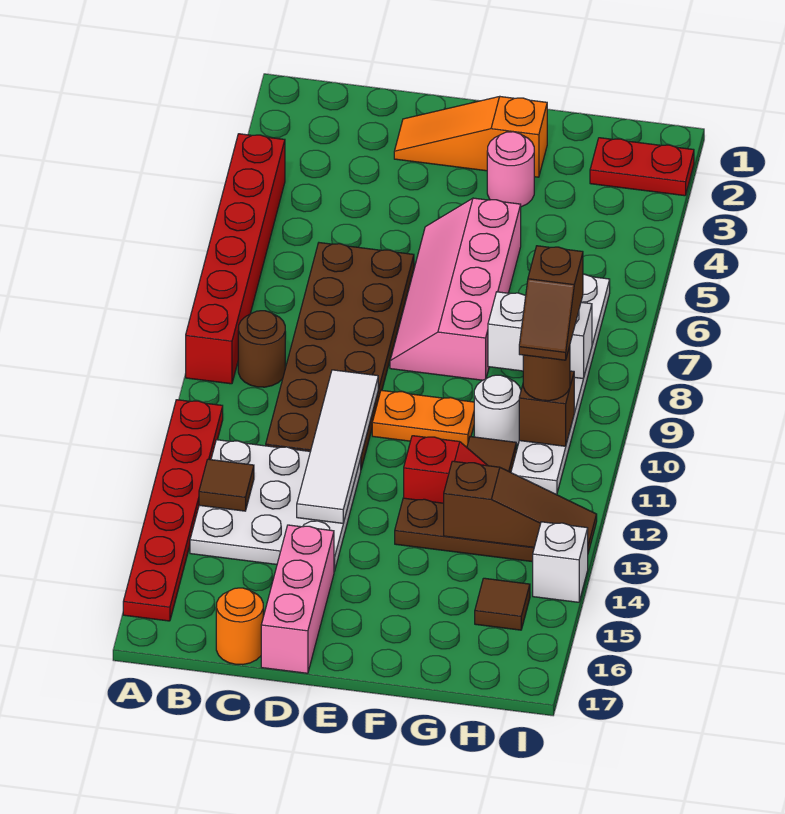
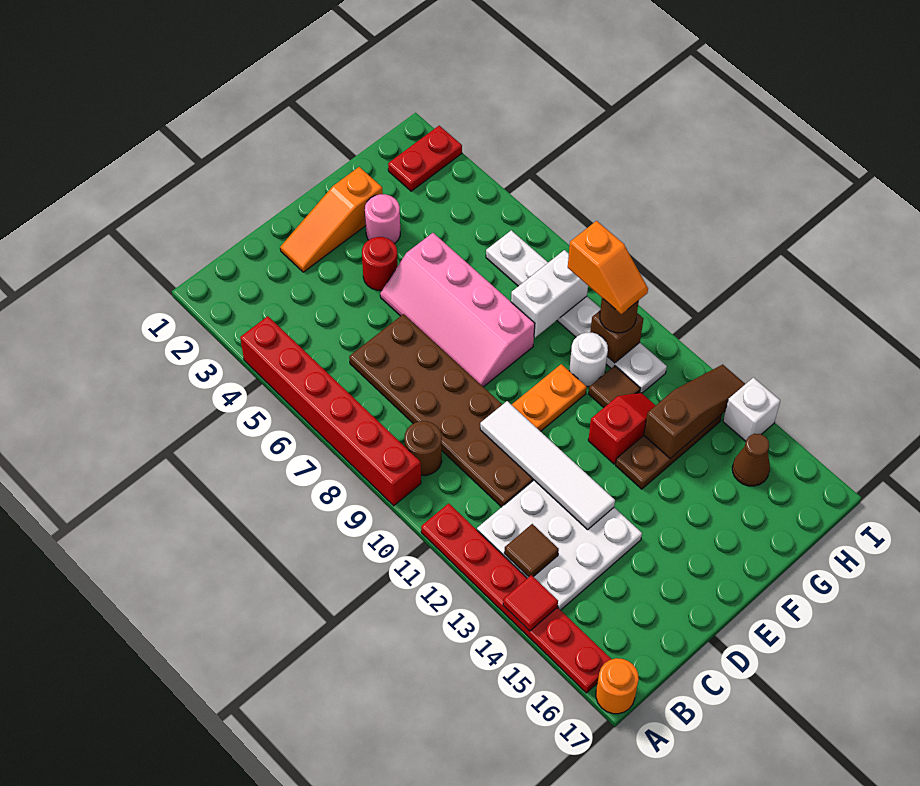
none -> red 1x1 tile [503,575,558,631]
orange 1x1 round brick [216,588,263,665] -> orange 1x1 round brick moved to [596,658,639,714]
pink 1x3 brick [261,525,334,673] -> none
none -> red 1x1 round brick [362,237,398,290]
brown 1x2 slope [519,246,583,360] -> orange 1x2 slope [568,221,648,314]
brown 1x1 tile [475,578,530,630] -> brown 1x1 cone [732,434,770,486]

